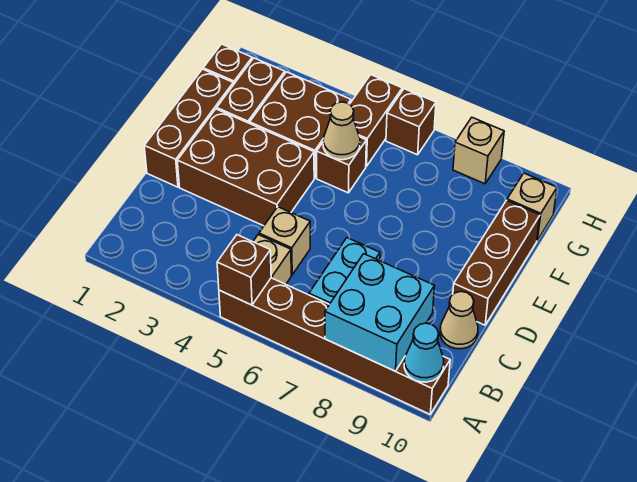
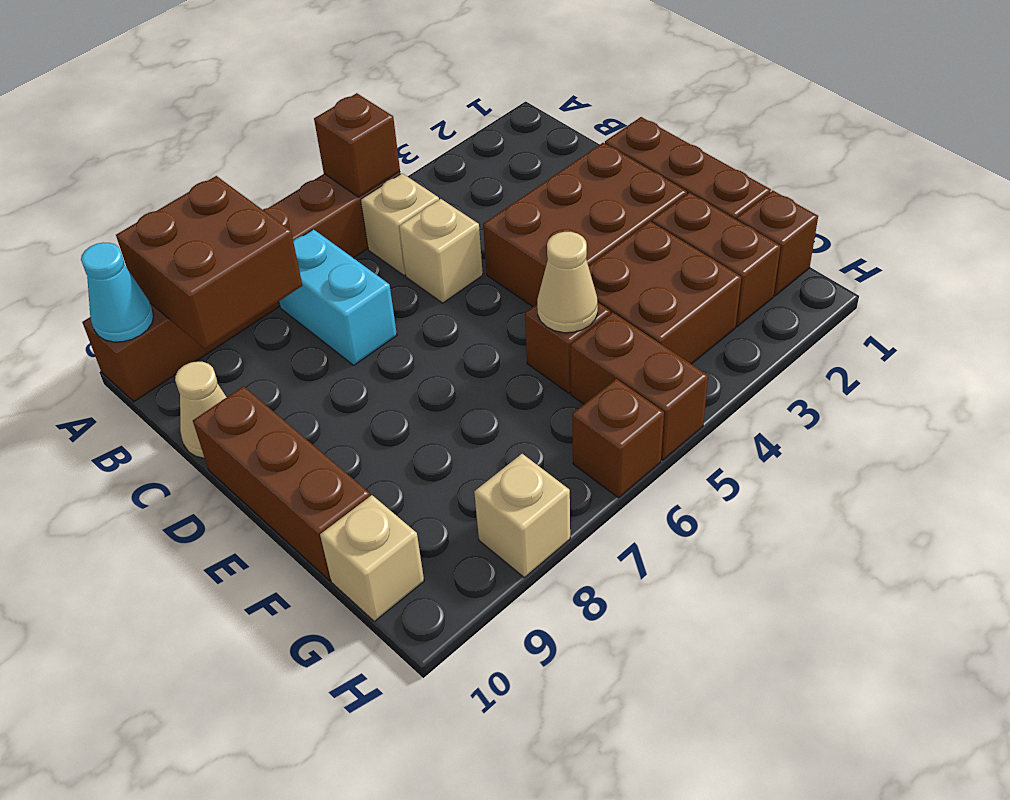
cyan 2x2 brick [325,254,435,371] -> brown 2x2 brick [116,176,302,349]

